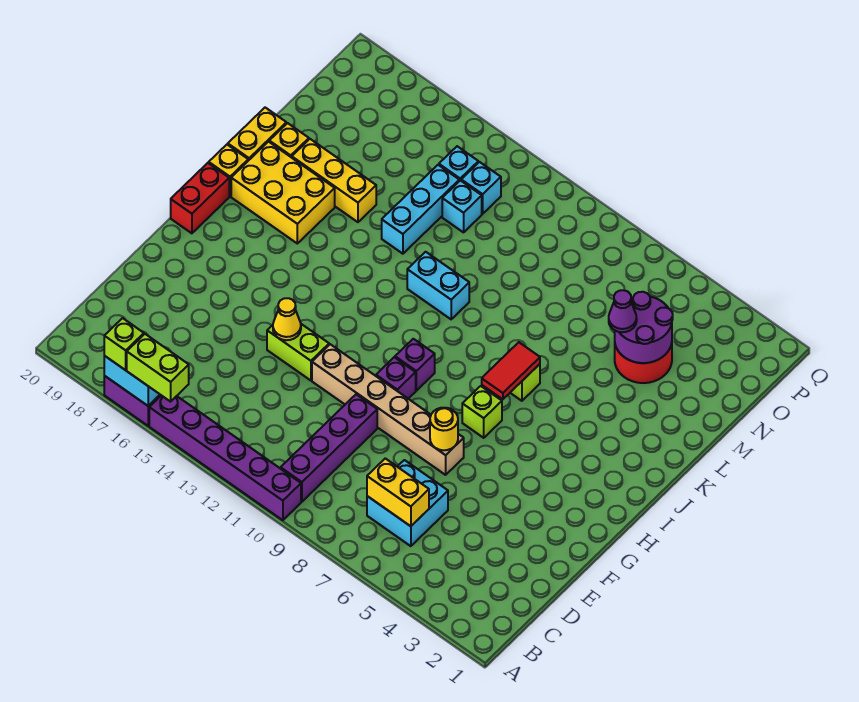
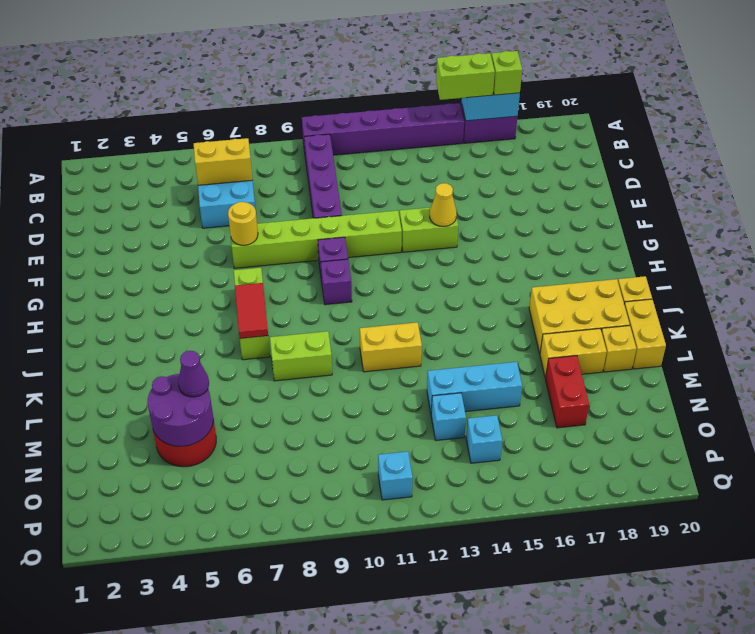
tan 1x6 brick [312,344,464,475] -> lime 1x6 brick [231,210,402,268]
red 1x2 brick [171,163,229,233] -> red 1x2 brick moved to [546,356,589,428]
none -> lime 1x2 brick [270,331,332,381]
cyan 1x2 brick [407,252,469,319] -> yellow 1x2 brick [360,322,422,372]
cyan 1x3 brick [382,165,459,254] -> cyan 1x3 brick turned to [427,362,522,412]
yellow 1x3 brick [292,139,376,222] -> yellow 1x2 brick [540,329,607,378]
cyan 1x1 brick [461,162,501,214] -> cyan 1x1 brick moved to [378,451,413,500]

